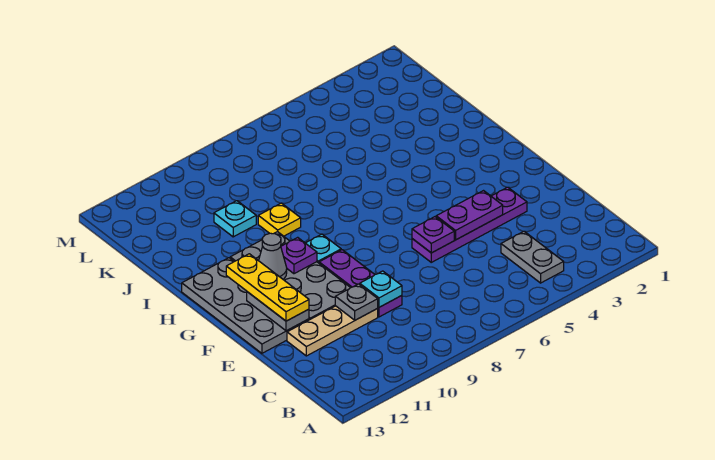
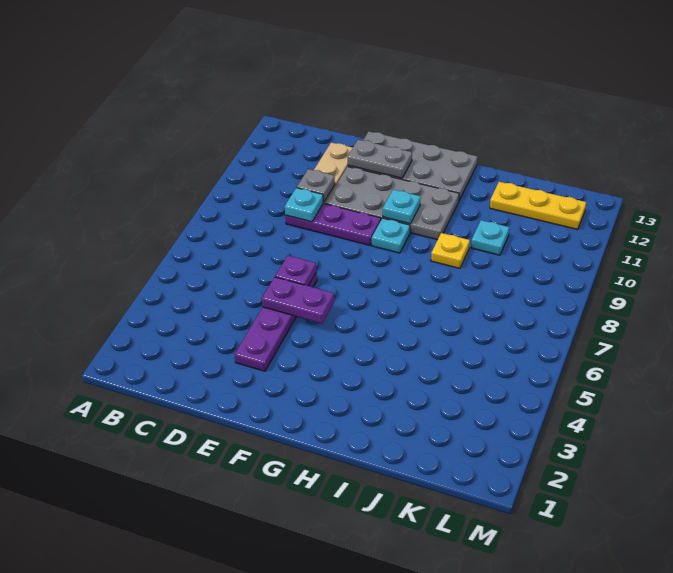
grey 1x2 plate [501,231,564,283] -> none
purple 1x2 plate [436,191,503,240] -> purple 1x2 plate turned to [262,277,334,323]
yellow 1x3 plate [226,254,309,321] -> yellow 1x3 plate moved to [490,182,586,230]
purple 1x1 plate [281,237,317,274] -> cyan 1x1 plate [383,190,421,224]
grey 1x1 cone [259,233,287,279] -> none

